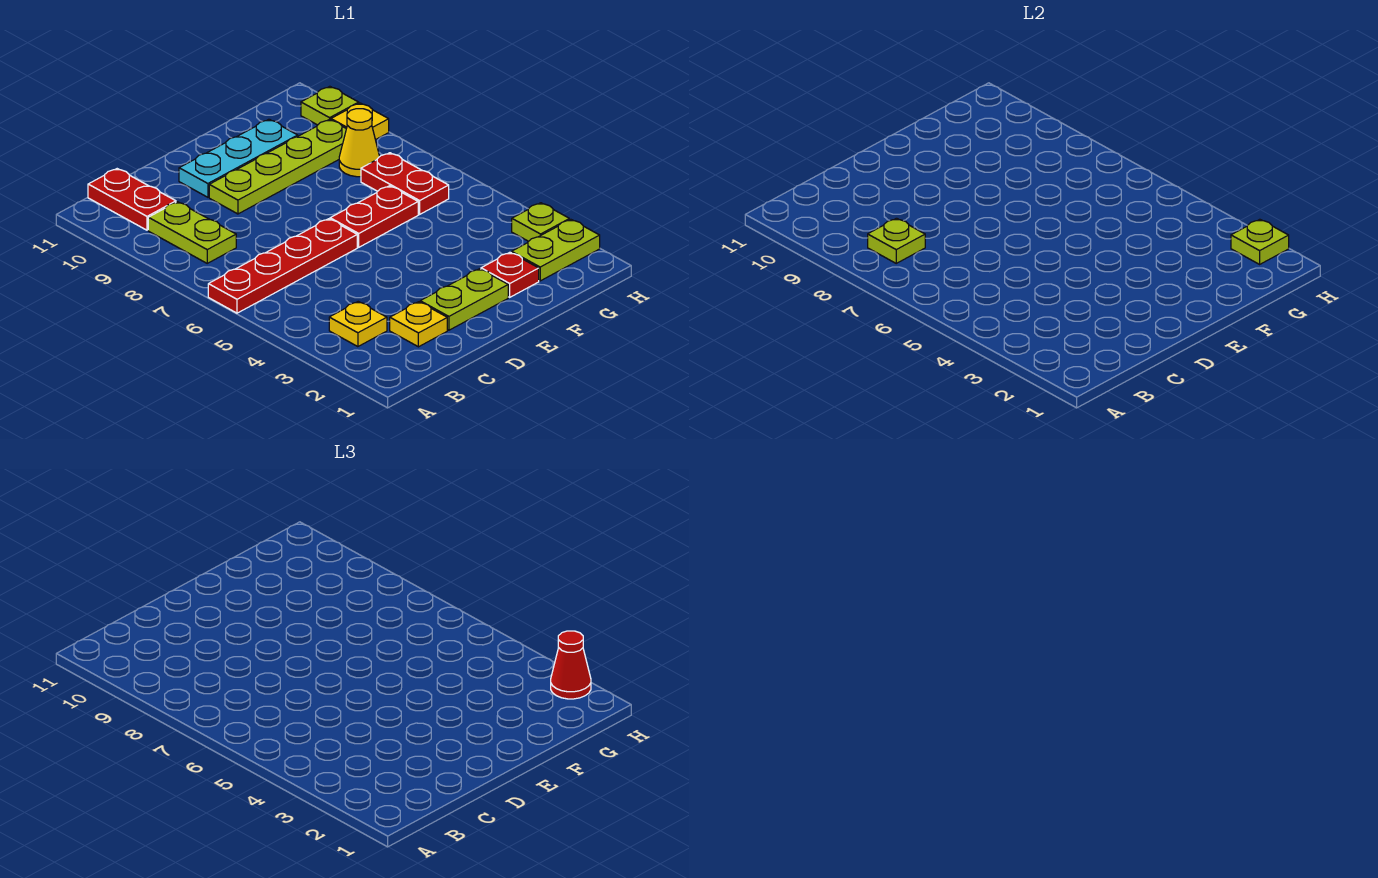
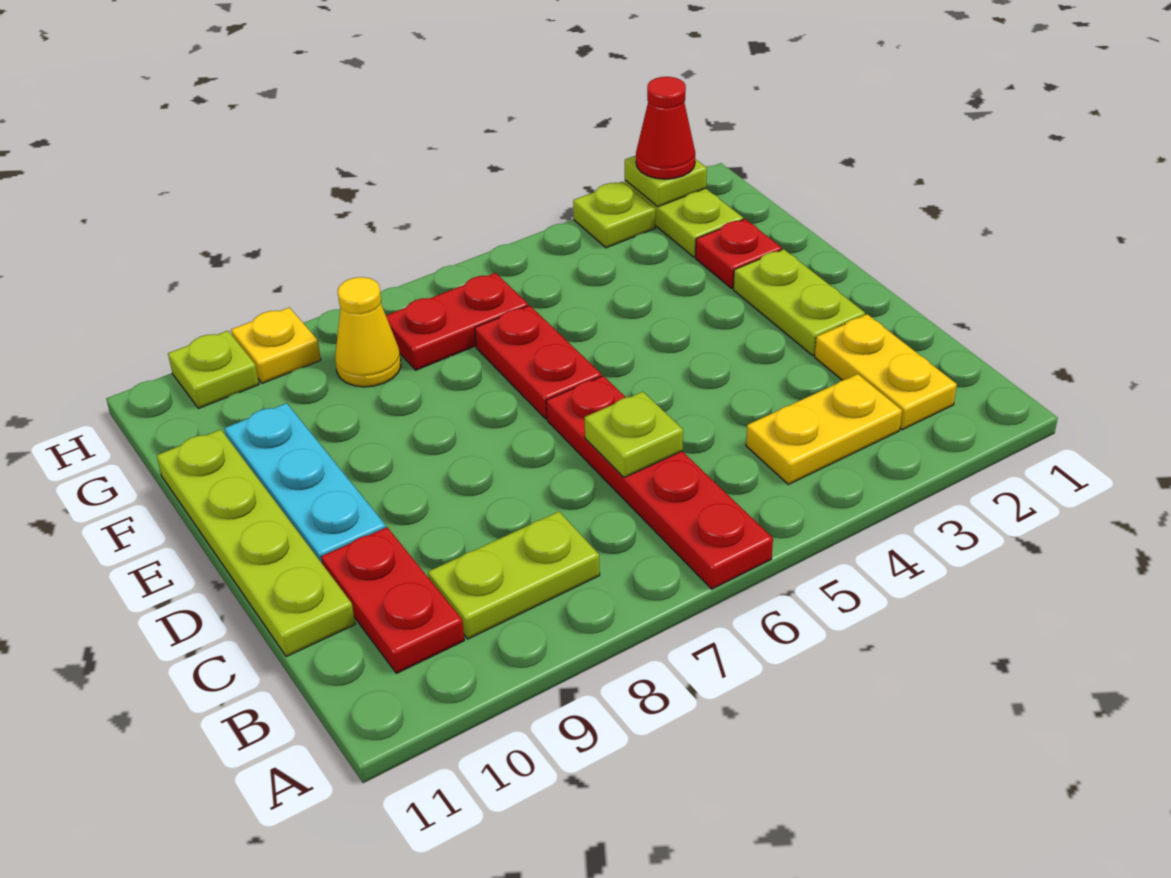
yellow 1x1 plate [329,302,387,347] -> yellow 1x2 plate [746,374,902,484]
lime 1x1 plate [868,218,925,263] -> lime 1x1 plate moved to [584,392,683,478]
red 1x2 plate [88,169,176,230] -> red 1x2 plate turned to [321,527,464,673]
yellow 1x1 plate [390,302,447,347] -> yellow 1x2 plate [815,314,957,430]
lime 1x4 plate [209,119,346,214] -> lime 1x4 plate moved to [157,430,355,657]

